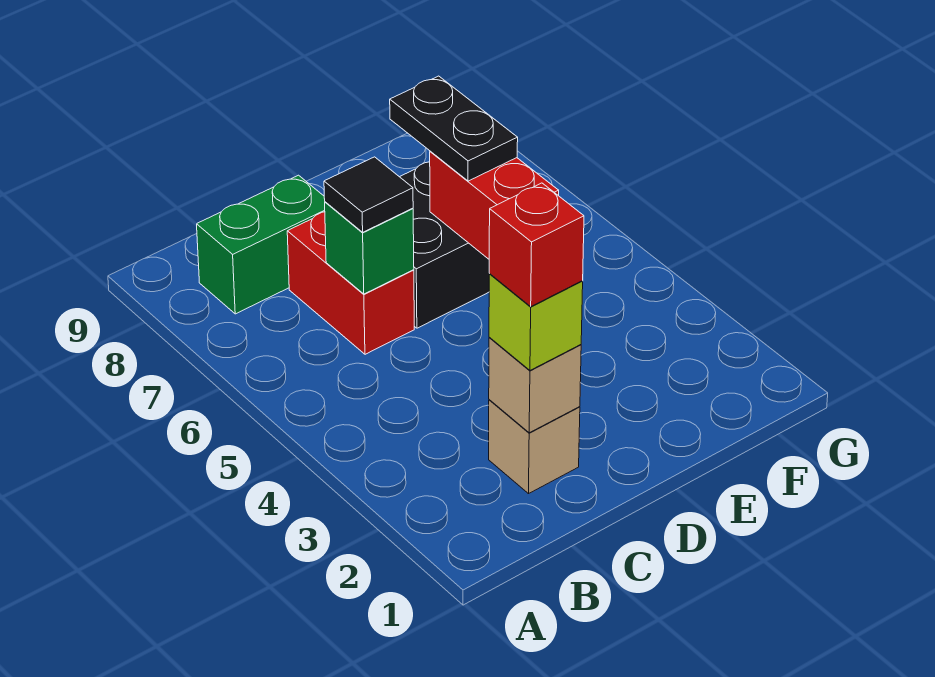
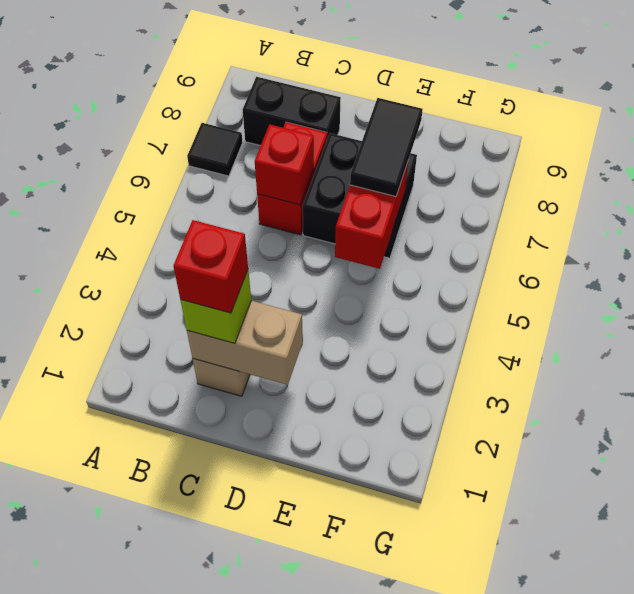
green 1x2 brick [197,175,325,314] -> black 1x2 brick [243,77,341,146]
tan 1x1 brick [489,337,581,433] -> tan 1x2 brick [187,301,303,385]
green 1x1 brick [325,202,414,294] -> red 1x1 brick [255,125,314,205]
black 1x1 tile [324,157,413,232] -> black 1x1 tile moved to [187,123,243,176]
black 1x2 plate [390,76,518,181] -> black 1x2 tile [350,98,423,196]

